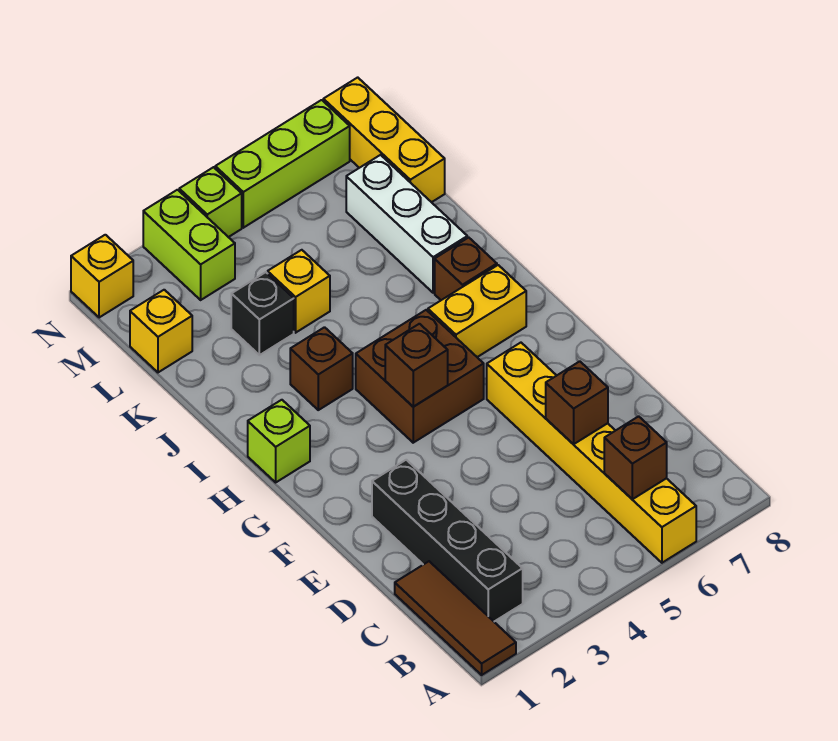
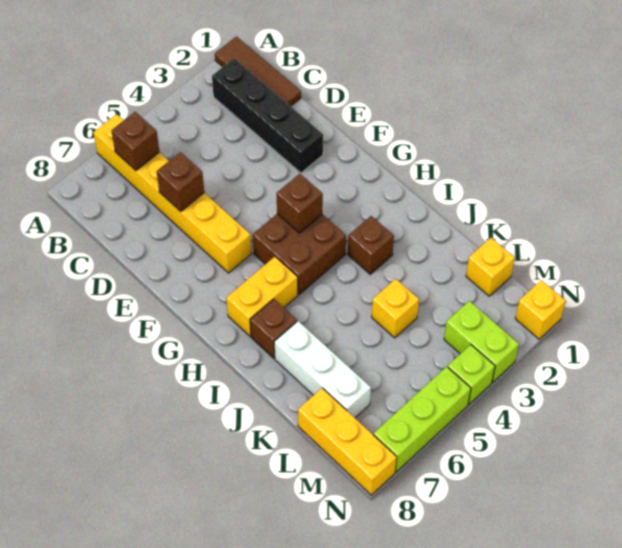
lime 1x1 brick [248,400,310,482] -> none
black 1x1 brick [231,272,294,355] -> none

